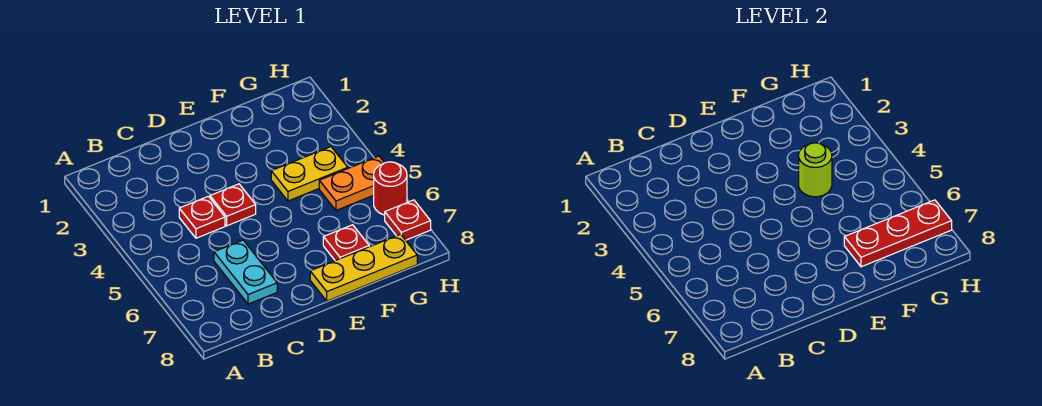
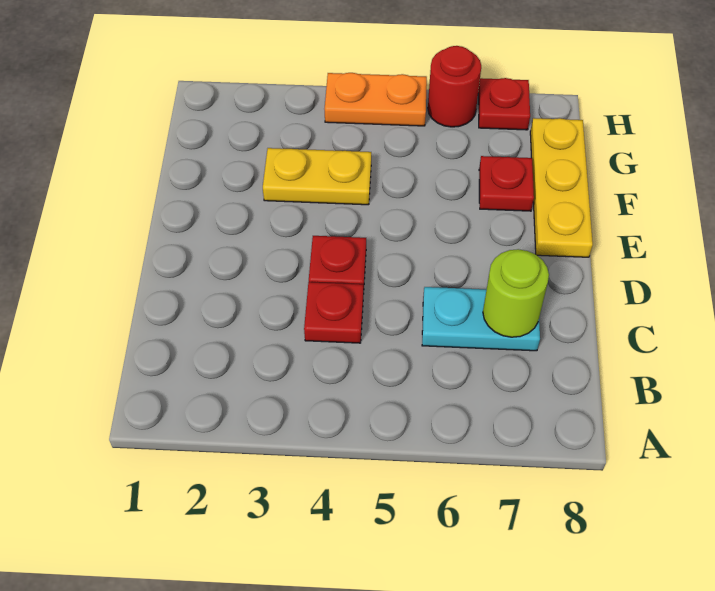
yellow 1x2 plate [271,147,348,201] -> yellow 1x2 plate turned to [263,148,371,205]
lime 1x1 round brick [799,143,832,197] -> lime 1x1 round brick moved to [483,249,549,337]
red 1x3 plate [844,200,952,267] -> none
orange 1x2 plate [319,156,384,210] -> orange 1x2 plate turned to [325,73,427,126]

